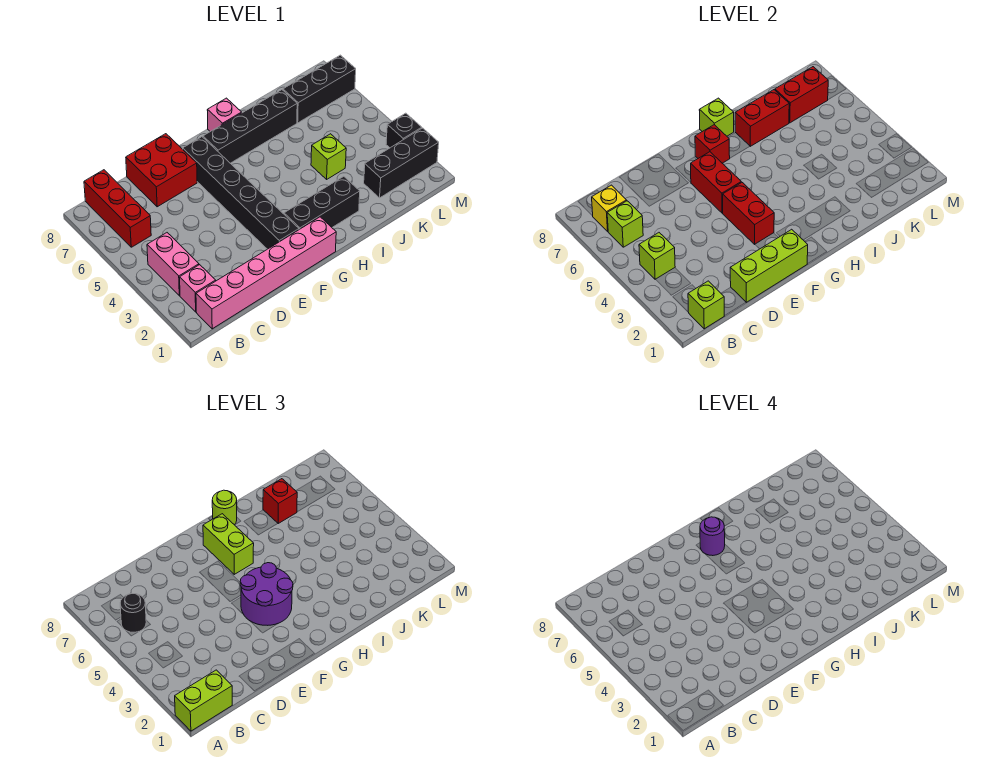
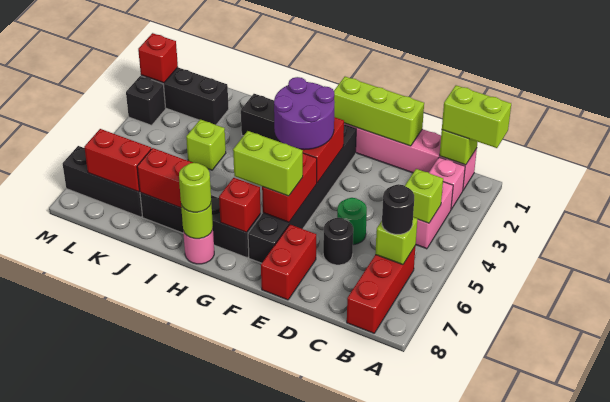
yellow 1x1 brick [592,185,627,231] -> none
none -> green 1x1 round brick [337,198,367,245]
none -> black 1x1 round brick [323,218,353,265]
red 2x2 brick [126,134,197,207] -> red 1x2 brick [261,225,316,300]
lime 1x2 brick [203,514,254,574] -> lime 1x2 brick turned to [233,131,303,196]
purple 1x1 round brick [700,517,725,556] -> none
pink 1x1 brick [207,98,242,132] -> pink 1x1 round brick [183,230,214,264]
lime 1x1 brick [699,98,734,136] -> lime 1x1 round brick [181,204,213,239]
red 1x1 brick [263,479,297,523] -> red 1x1 brick moved to [138,33,178,83]

